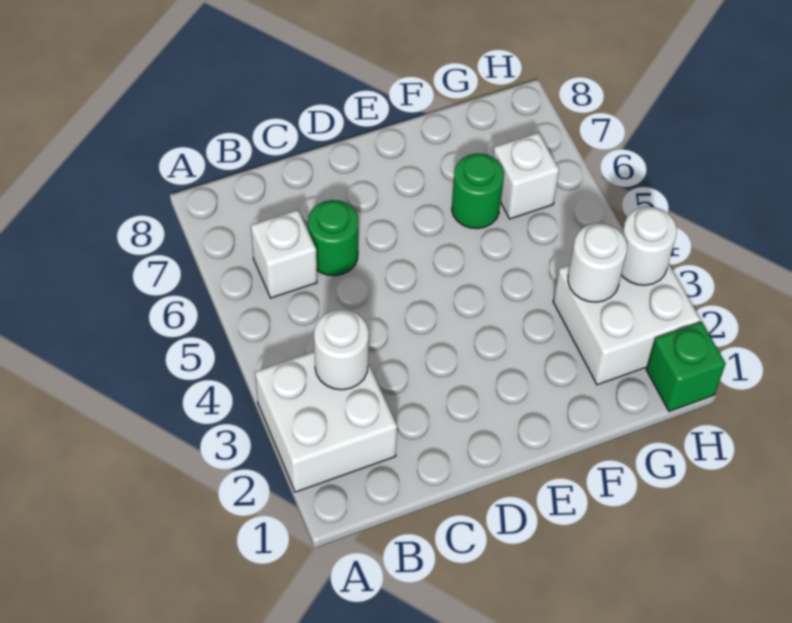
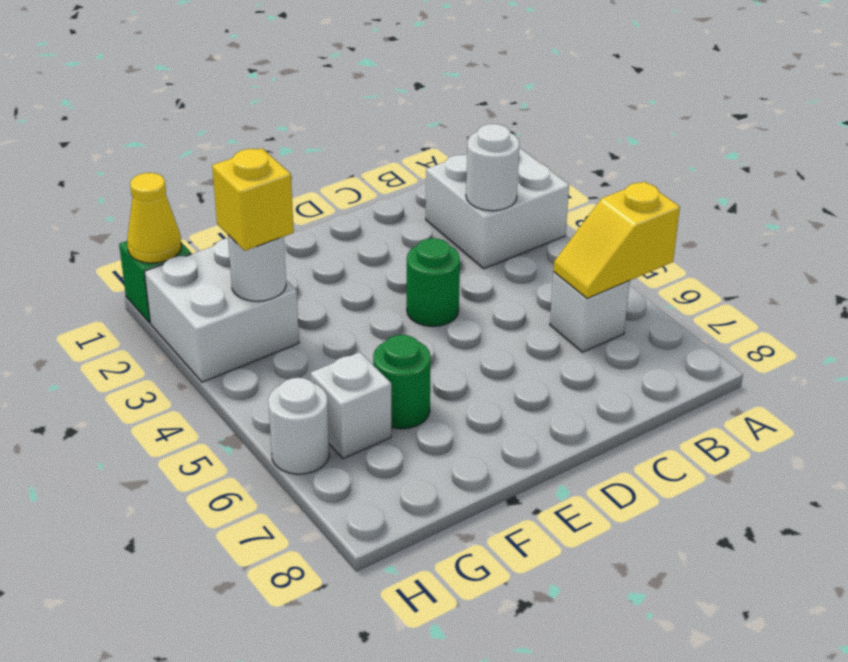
none -> yellow 1x2 slope [554,182,680,299]
green 1x1 round brick [308,200,358,276] -> green 1x1 round brick moved to [407,238,460,326]
none -> yellow 1x1 brick [212,148,294,251]
none -> yellow 1x1 cone [127,173,181,263]
white 1x1 round brick [621,207,677,285] -> white 1x1 round brick moved to [268,378,329,474]

